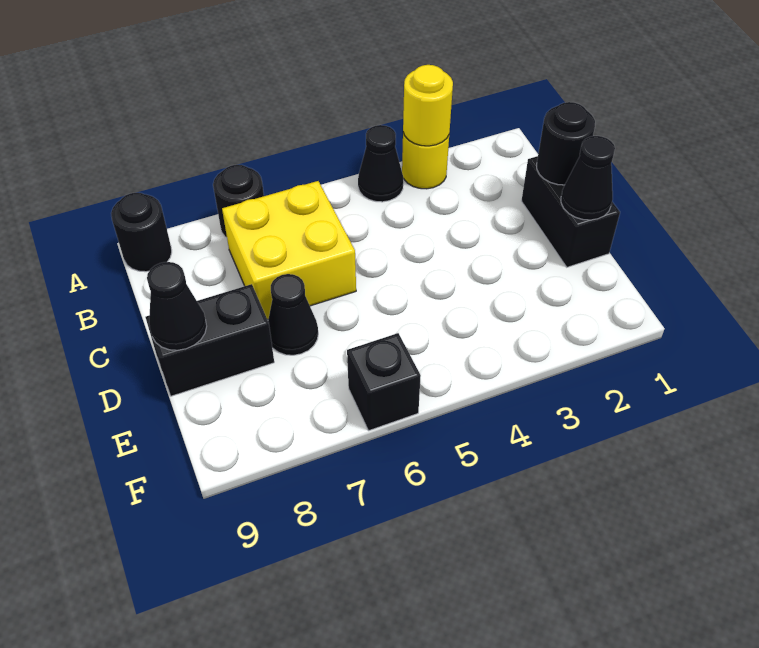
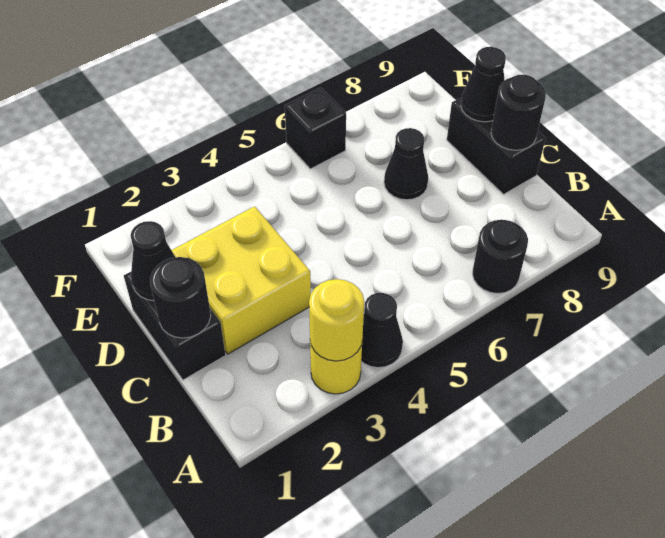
black 1x1 round brick [111,193,172,272] -> black 1x1 round brick moved to [491,75,546,150]
yellow 2x2 brick [222,181,356,319] -> yellow 2x2 brick moved to [172,206,311,354]
black 1x2 brick [145,284,274,396] -> black 1x2 brick turned to [447,97,546,194]

